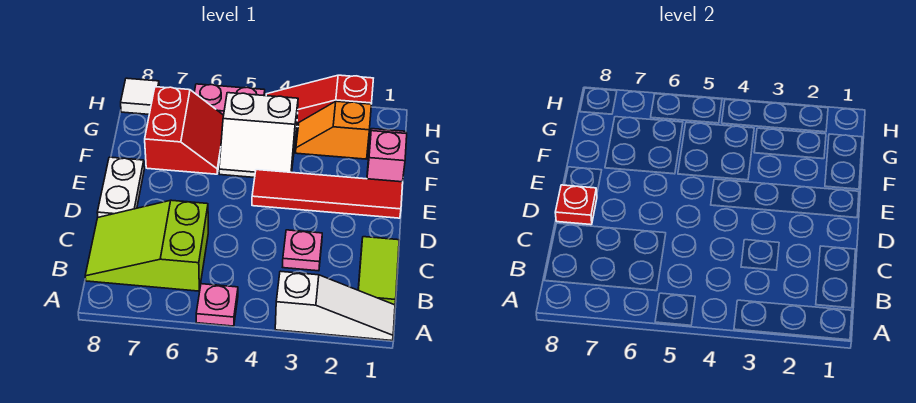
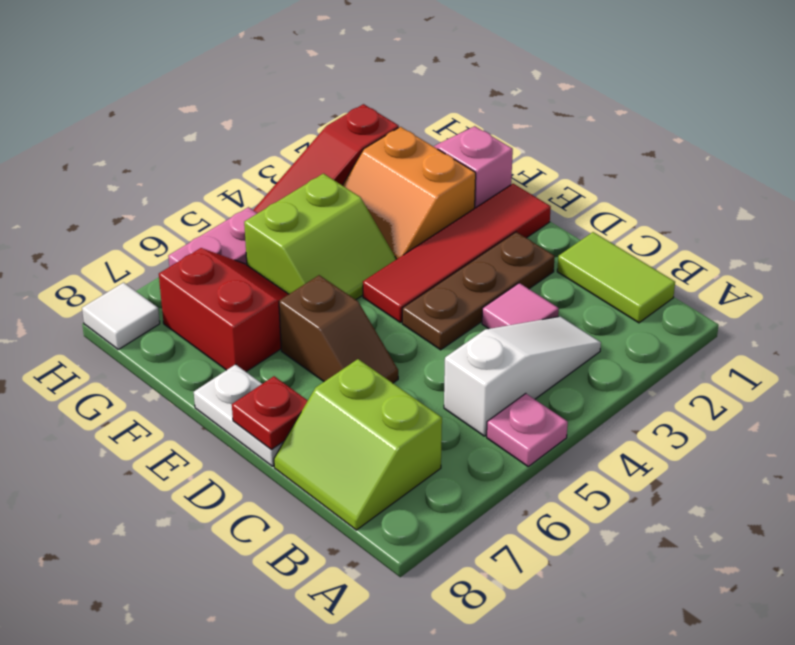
white 1x3 slope [275,271,395,341] -> white 1x3 slope moved to [444,316,601,436]
lime 2x3 slope [85,200,208,291] -> lime 2x2 slope [274,359,442,530]
pink 1x1 plate [283,230,322,271] -> pink 1x1 tile [482,283,559,329]
none -> brown 1x3 plate [402,232,555,350]
none -> brown 1x2 slope [279,275,398,383]
white 2x2 slope [219,93,298,178] -> lime 2x2 slope [244,174,396,300]
orange 1x2 slope [296,101,371,159] -> orange 2x2 slope [342,127,476,259]

